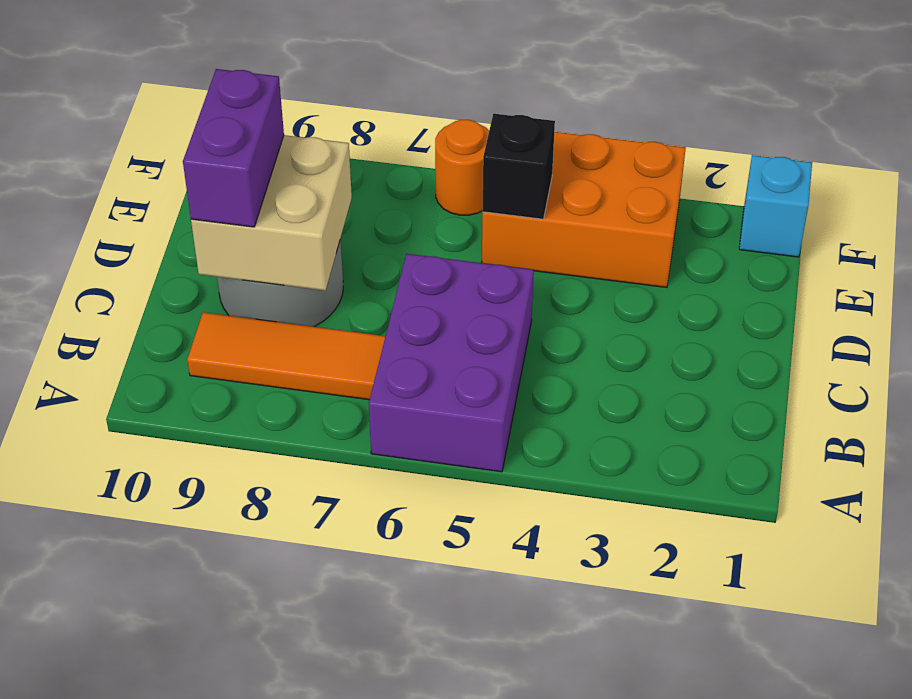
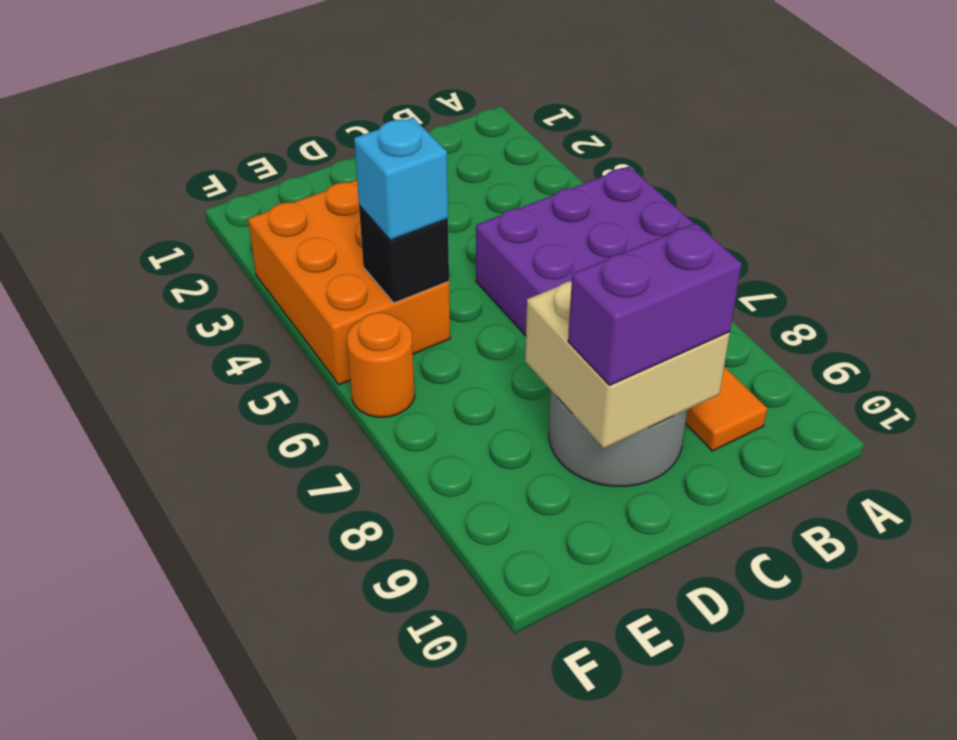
cyan 1x1 brick [739,155,812,257] -> cyan 1x1 brick moved to [354,118,448,240]

